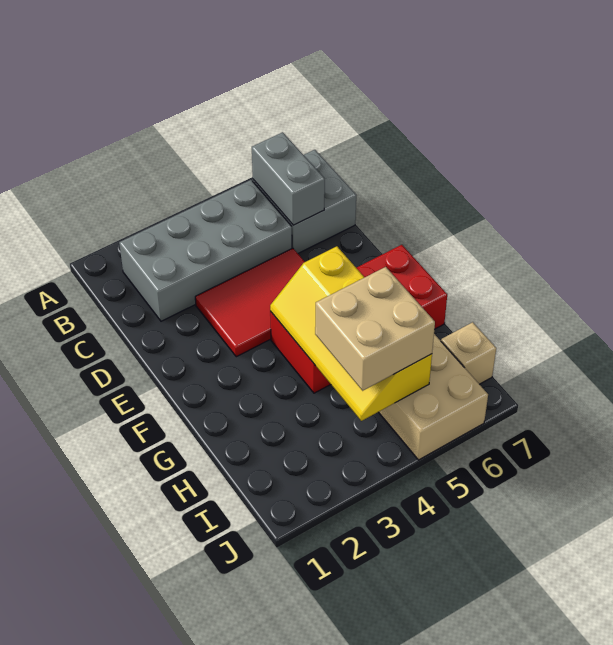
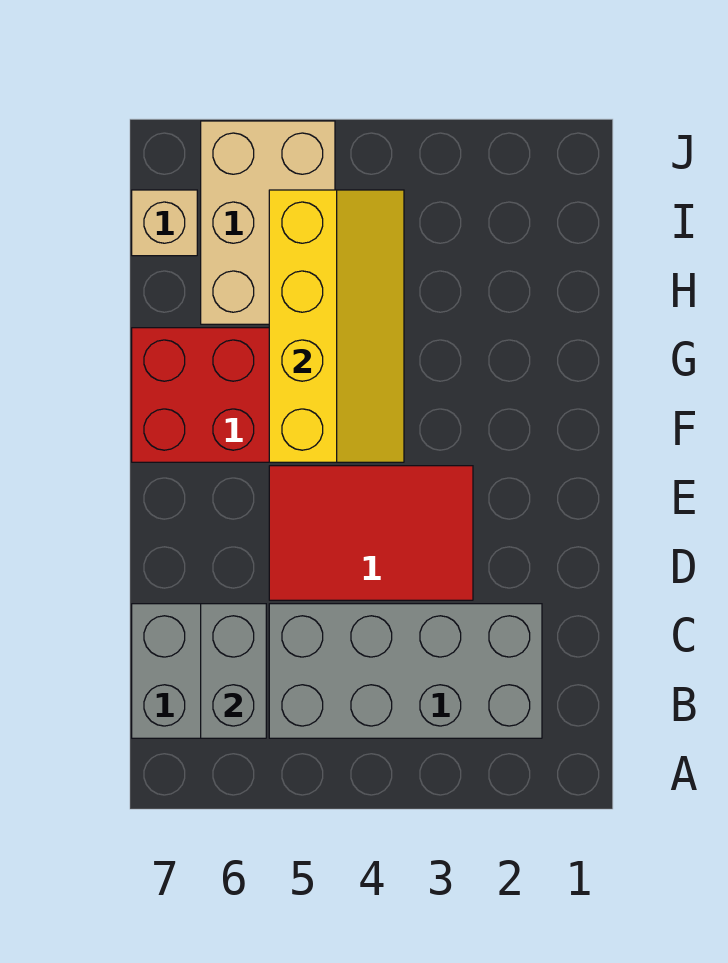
tan 2x2 brick [315,267,435,391] -> none

